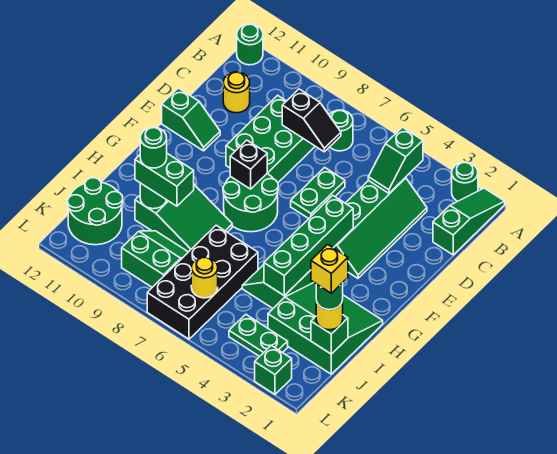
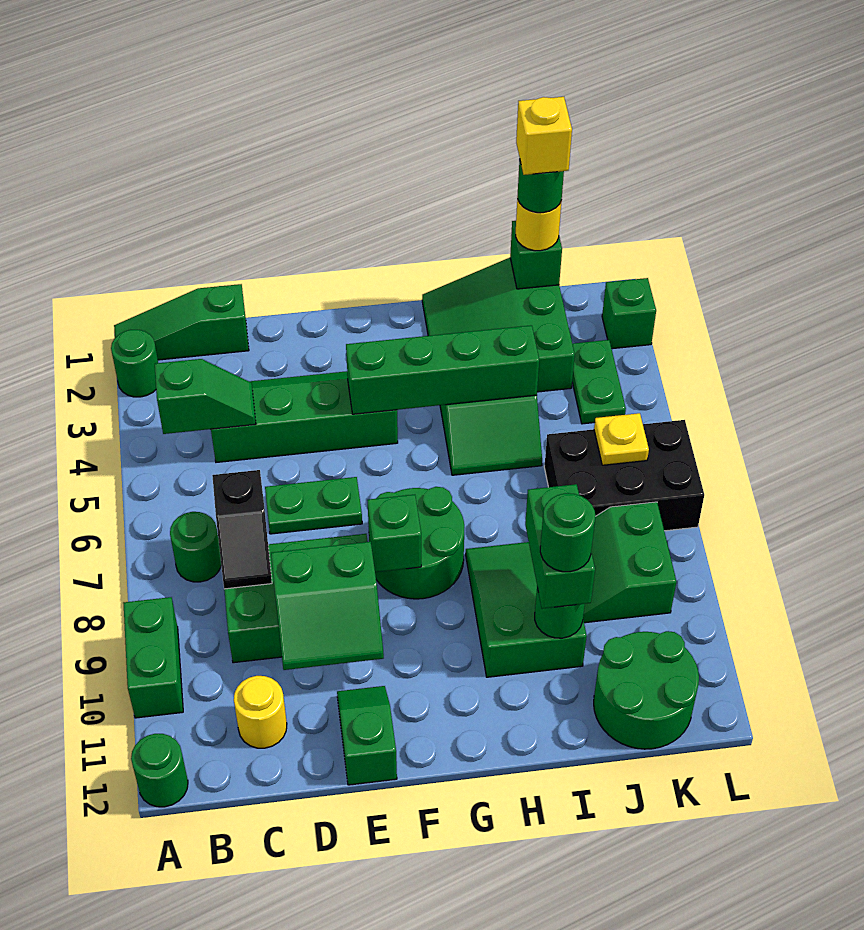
none -> green 1x2 brick [123,597,183,718]
black 1x2 slope [282,89,341,152] -> black 1x2 slope turned to [212,470,272,589]
none -> green 2x2 slope [271,542,384,670]
black 1x1 brick [230,140,267,189] -> green 1x1 brick [368,495,421,572]
black 2x4 brick [147,225,258,339] -> black 2x3 brick [544,420,704,531]
yellow 1x1 round brick [191,257,218,298] -> yellow 1x1 plate [594,413,649,465]

